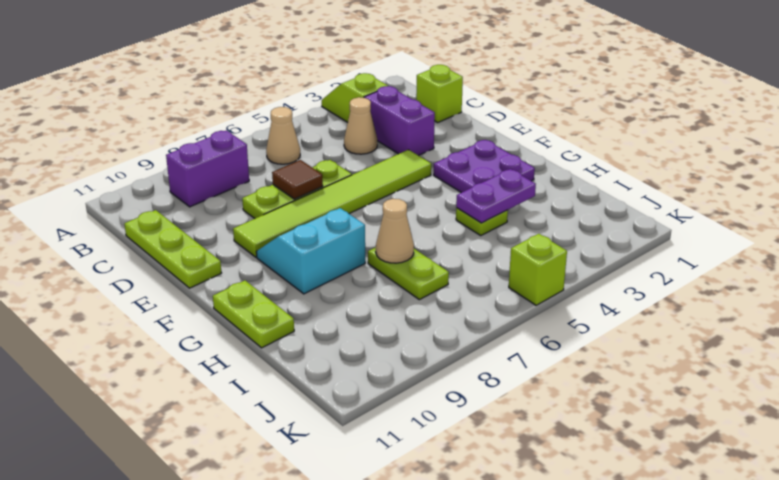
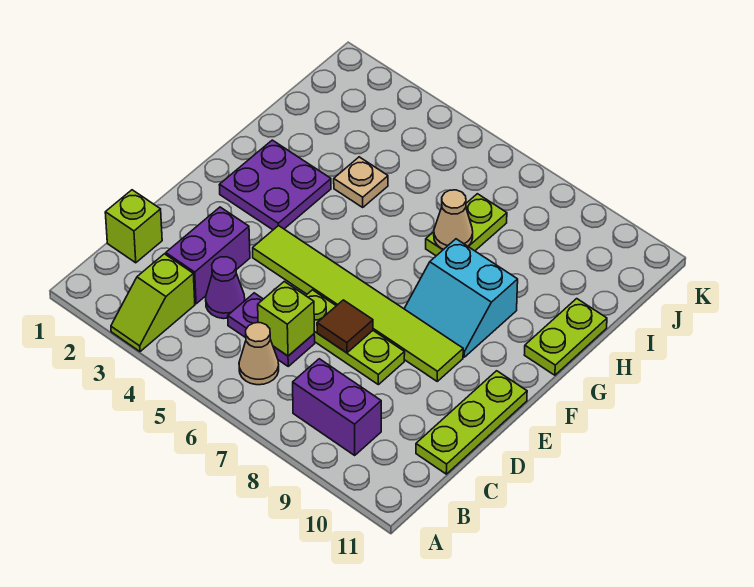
tan 1x1 cone [344,97,377,154] -> purple 1x1 cone [206,257,245,319]
purple 1x2 plate [456,169,536,223] -> purple 1x2 plate moved to [228,293,315,366]
lime 1x1 plate [456,208,508,235] -> tan 1x1 plate [334,157,388,207]
lime 1x1 brick [509,234,567,305] -> lime 1x1 brick moved to [258,282,314,356]

